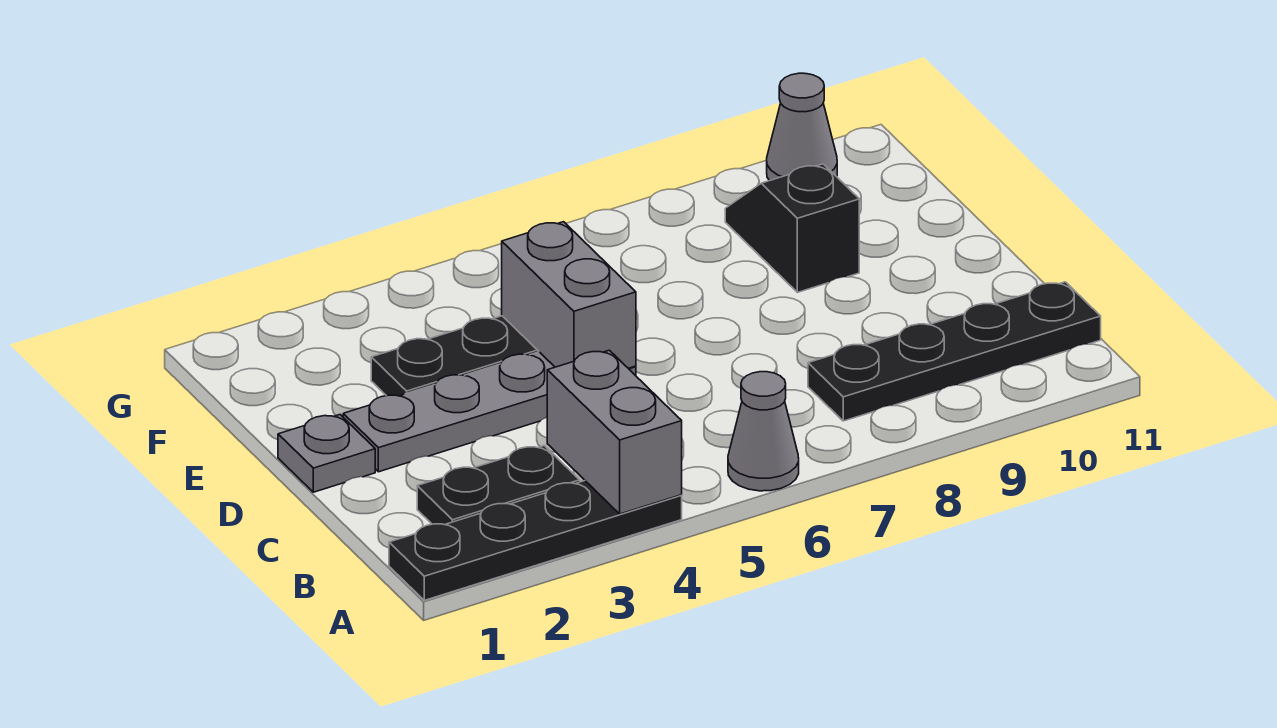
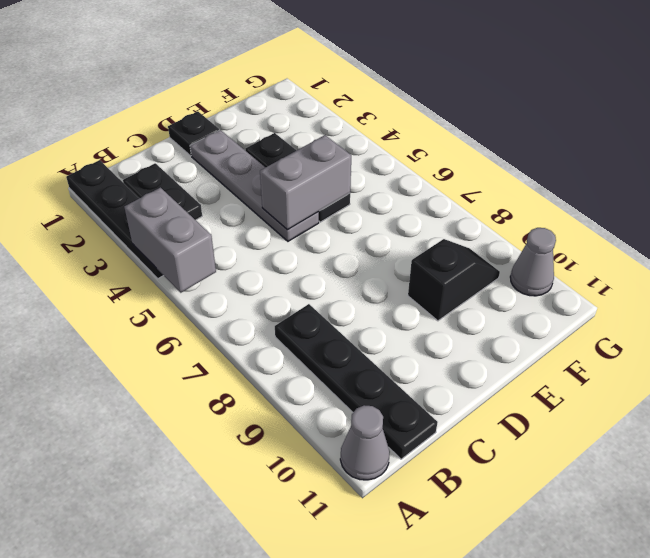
grey 1x2 brick [547,350,682,514] -> grey 1x2 brick turned to [124,187,216,293]
grey 1x1 cone [728,372,799,491] -> grey 1x1 cone moved to [340,405,390,480]
grey 1x1 plate [278,415,375,492] -> black 1x1 plate [168,111,219,156]

